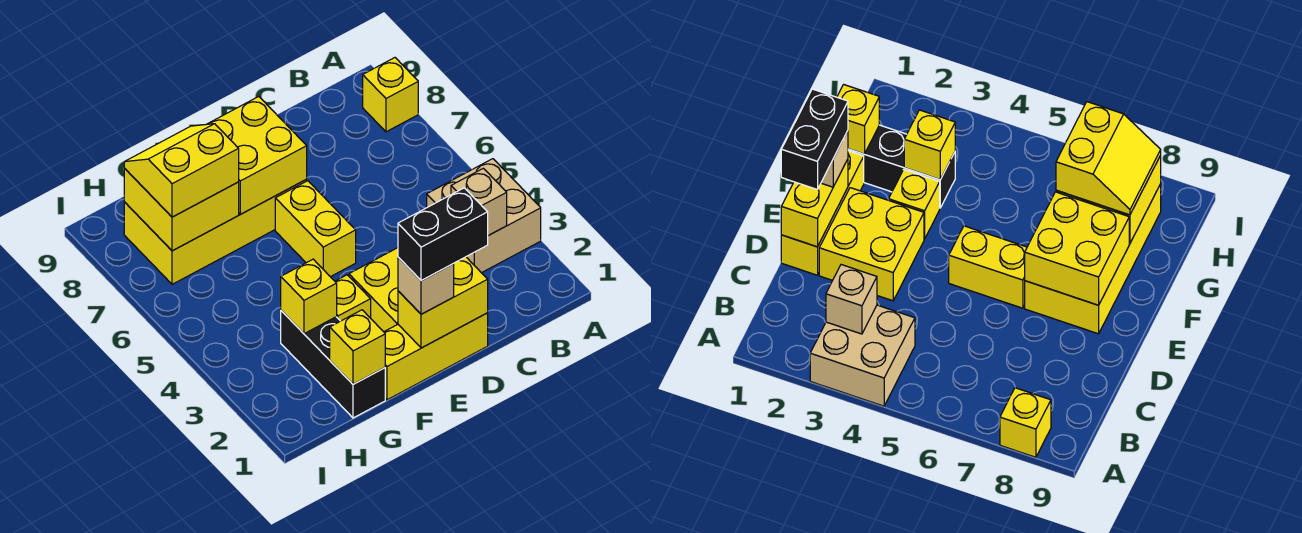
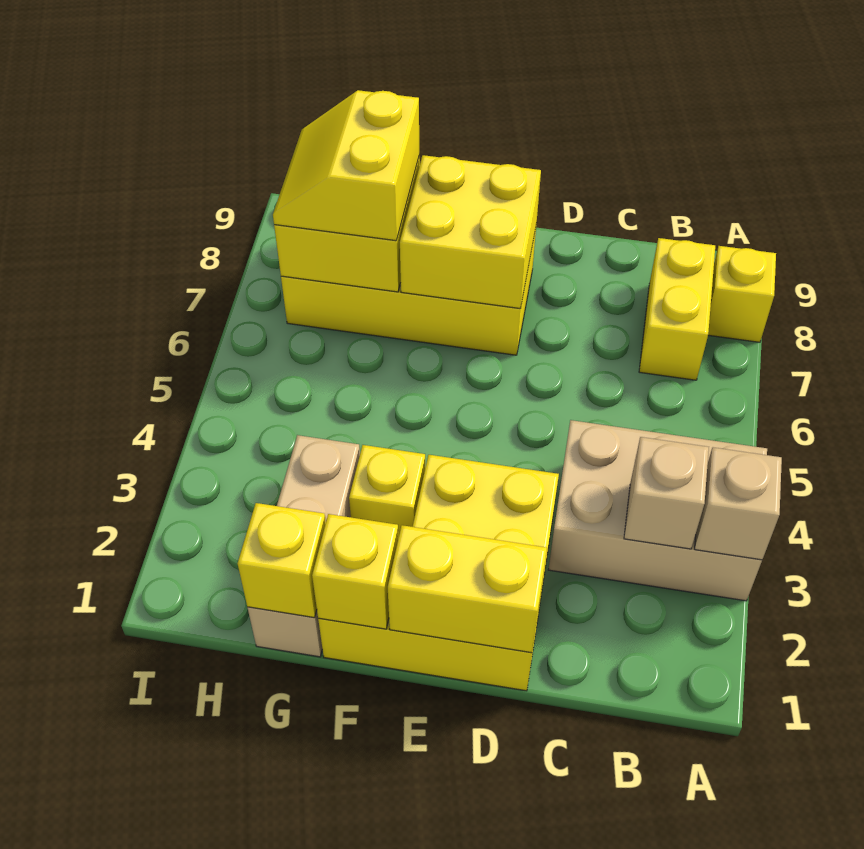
tan 2x2 brick [427,159,541,273] -> tan 2x3 brick [548,420,767,601]
black 1x2 brick [398,188,488,281] -> none
tan 1x1 brick [398,257,454,314] -> tan 1x1 brick moved to [695,447,782,560]
yellow 1x2 brick [275,181,356,277] -> yellow 1x2 brick moved to [639,238,715,380]
black 1x3 brick [281,311,385,418] -> tan 1x3 brick [247,435,360,657]
yellow 1x1 brick [281,259,337,334] -> yellow 1x1 brick moved to [312,514,398,629]
yellow 2x2 slope [124,124,239,217] -> yellow 2x2 slope turned to [273,90,419,241]

